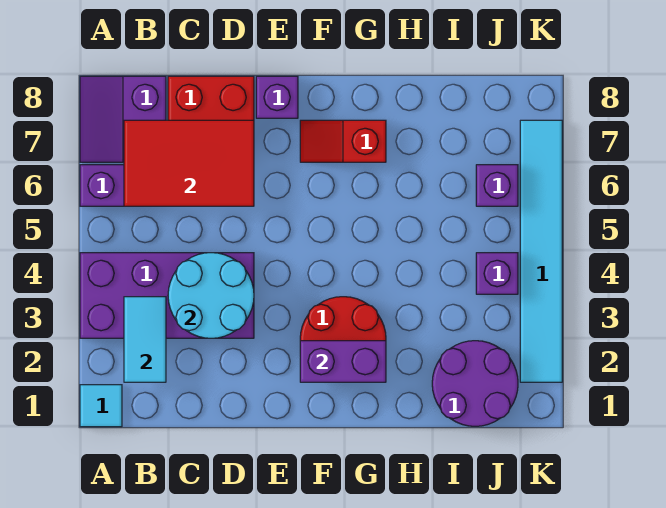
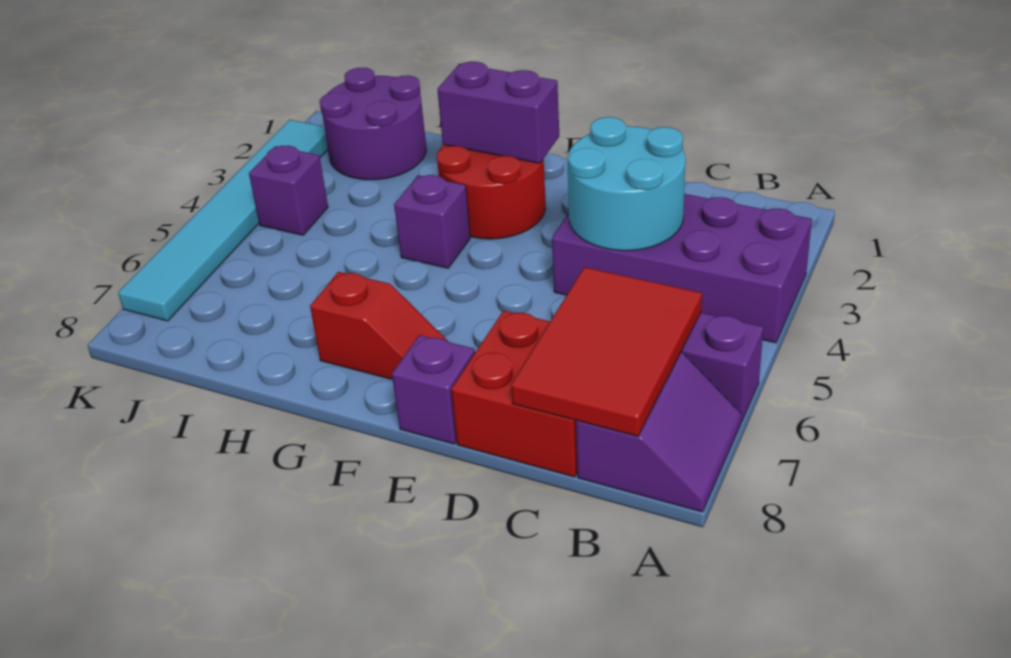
cyan 1x1 tile [80,385,122,427] -> none
cyan 1x2 tile [124,297,166,382] -> none
red 2x3 tile [124,120,254,206] -> red 2x3 tile turned to [511,267,702,436]
purple 1x1 brick [476,165,518,206] -> purple 1x1 brick moved to [394,175,470,268]

